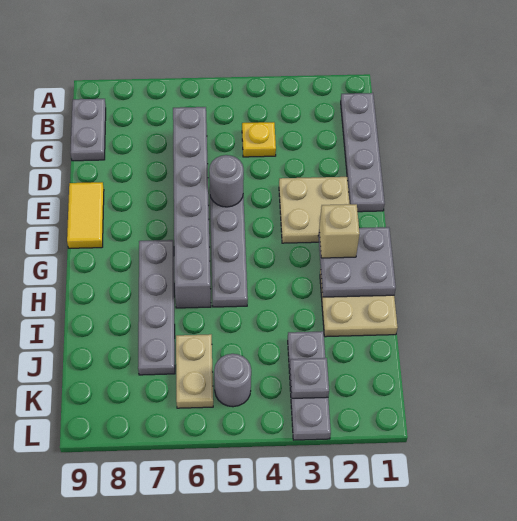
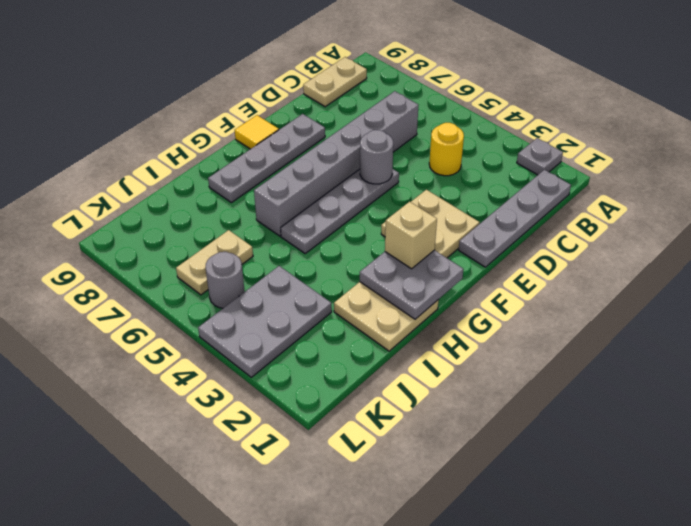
grey 1x2 plate [70,99,106,161] -> tan 1x2 plate [303,57,367,107]
yellow 1x1 plate [242,122,276,157] -> yellow 1x1 round brick [429,123,464,176]
yellow 1x2 tile [67,182,104,248] -> yellow 1x1 tile [235,115,279,149]
grey 1x4 plate [138,240,175,375] -> grey 1x4 plate moved to [208,114,325,203]
grey 1x3 plate [288,331,331,440] -> grey 2x3 plate [198,266,332,377]
grey 1x1 plate [290,358,329,398] -> grey 1x1 plate moved to [517,138,563,175]

